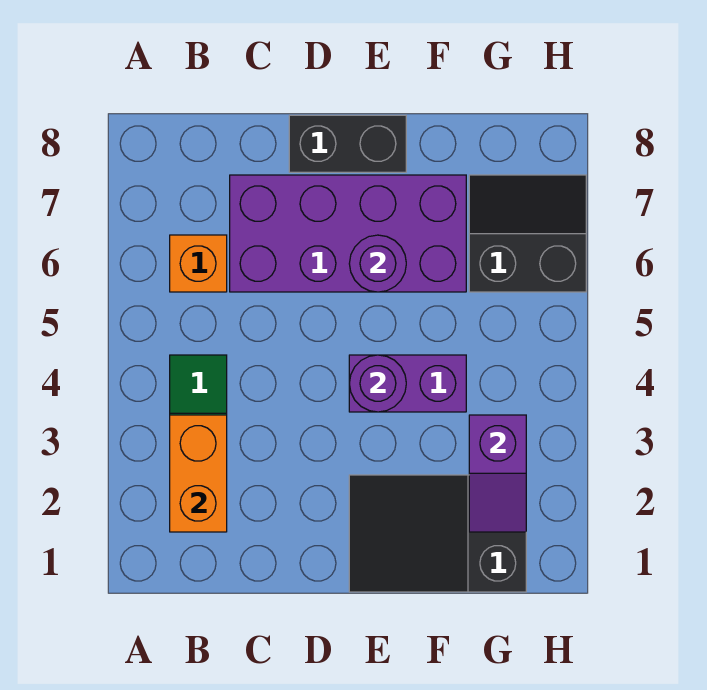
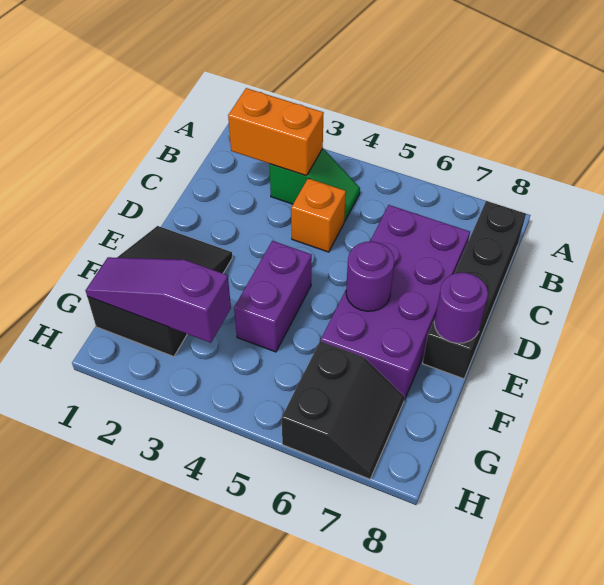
orange 1x1 brick [170,235,227,292] -> orange 1x1 brick moved to [291,178,346,252]
black 1x2 brick [289,115,406,172] -> black 1x4 brick [423,201,526,379]
purple 1x1 round brick [349,355,406,412] -> purple 1x1 round brick moved to [434,273,488,343]
purple 1x2 slope [469,415,526,532] -> purple 1x3 slope [86,257,231,343]

